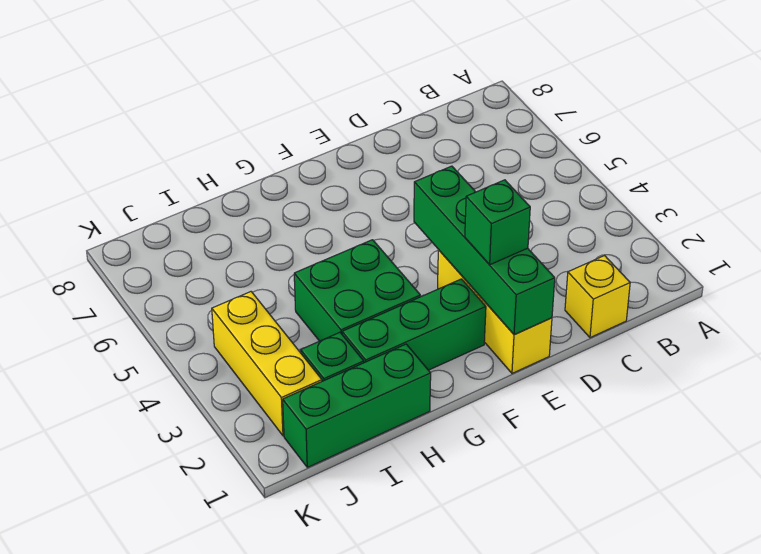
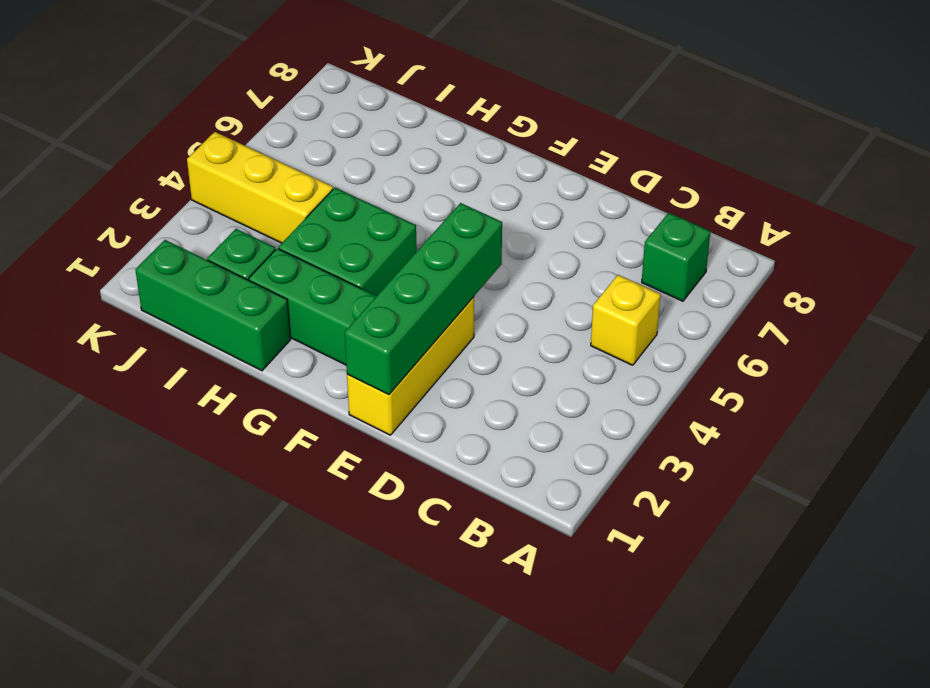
yellow 1x1 brick [565,256,630,338] -> yellow 1x1 brick moved to [591,275,661,365]
green 1x1 brick [465,180,530,265] -> green 1x1 brick moved to [642,213,710,301]
yellow 1x3 brick [212,292,322,436] -> yellow 1x3 brick turned to [187,132,333,243]

